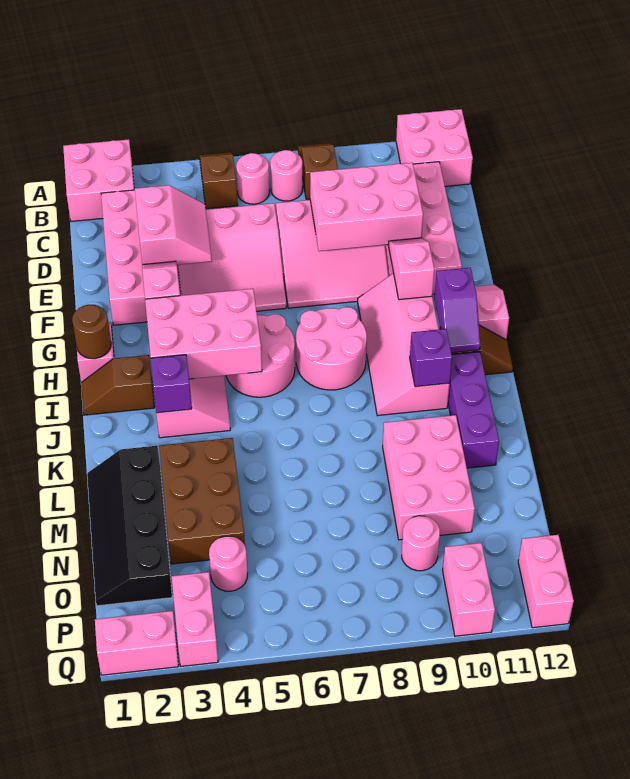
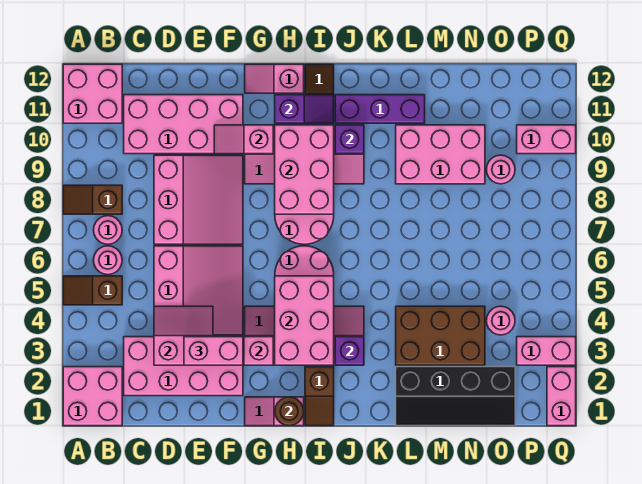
pink 2x3 brick [310,163,423,251] -> pink 2x3 brick moved to [275,125,334,214]
pink 1x2 brick [518,535,574,628] -> pink 1x2 brick moved to [184,337,243,365]

